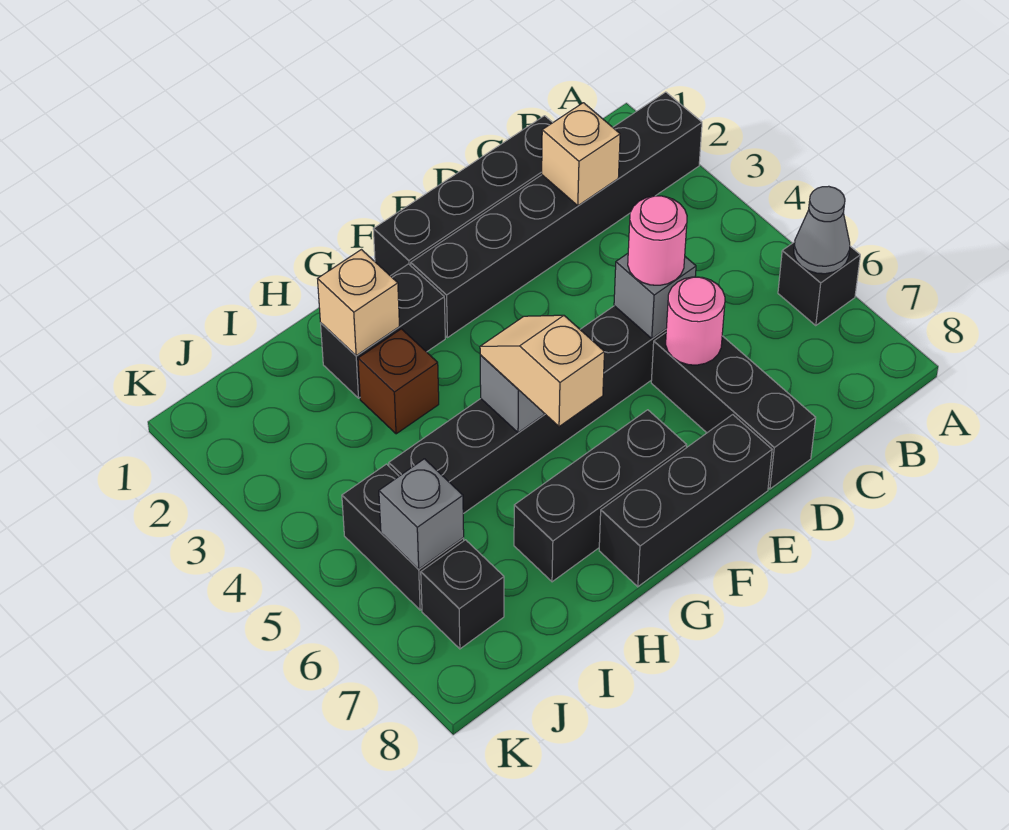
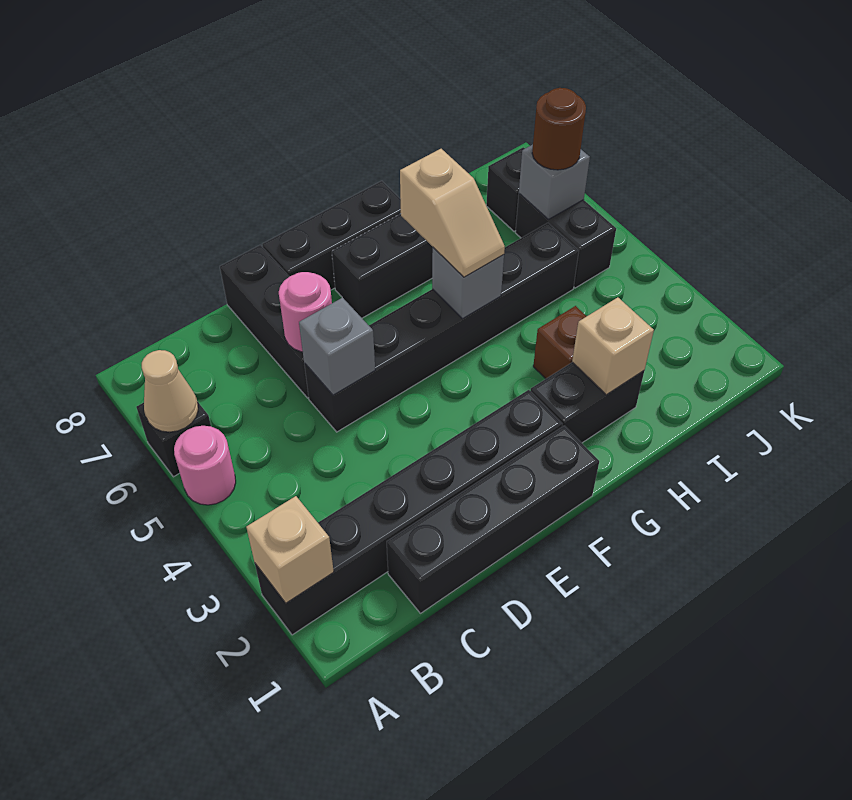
grey 1x1 cone [794,186,850,274] -> tan 1x1 cone [142,350,198,432]
tan 1x1 brick [542,103,620,206] -> tan 1x1 brick moved to [246,496,334,603]
pink 1x1 round brick [628,196,687,285] -> pink 1x1 round brick moved to [174,426,236,505]
none -> brown 1x1 round brick [532,88,586,170]

